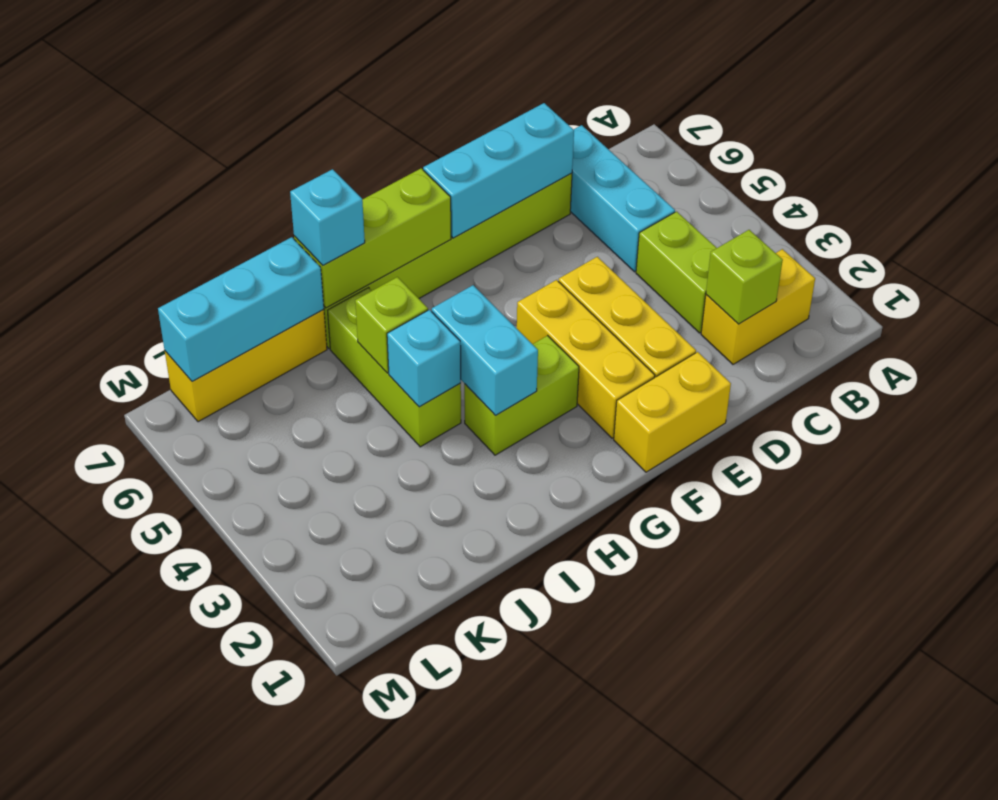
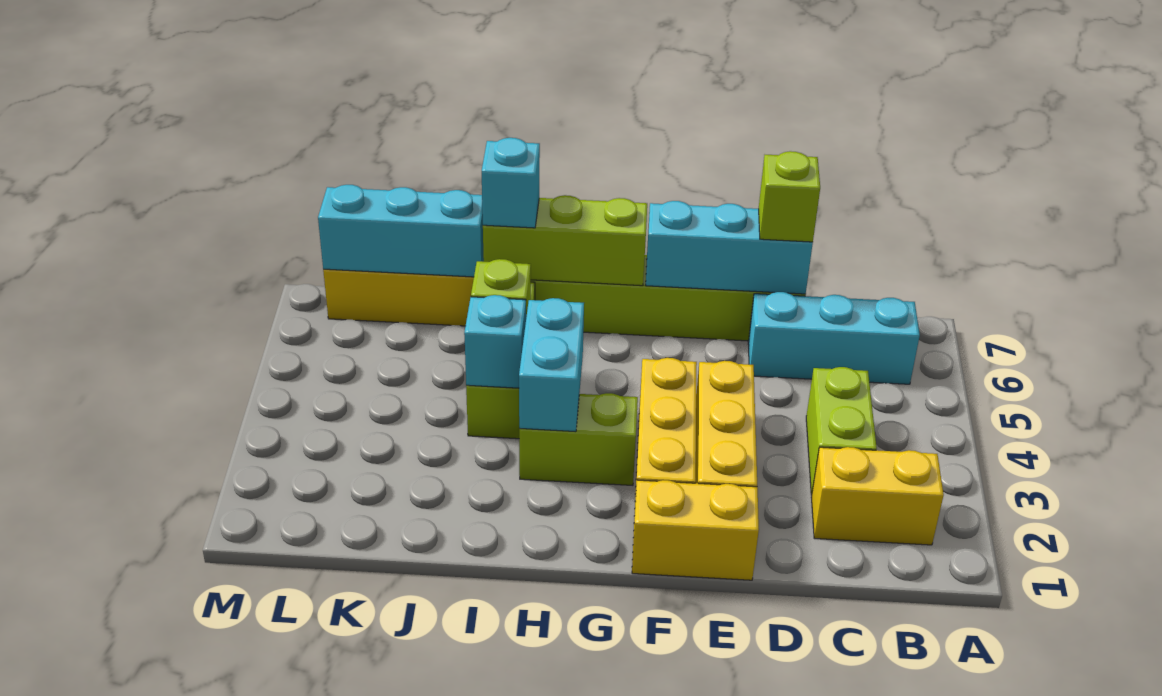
lime 1x1 brick [706,230,783,324] -> lime 1x1 brick moved to [759,151,820,242]
cyan 1x3 brick [570,125,675,272] -> cyan 1x3 brick turned to [748,292,920,384]

